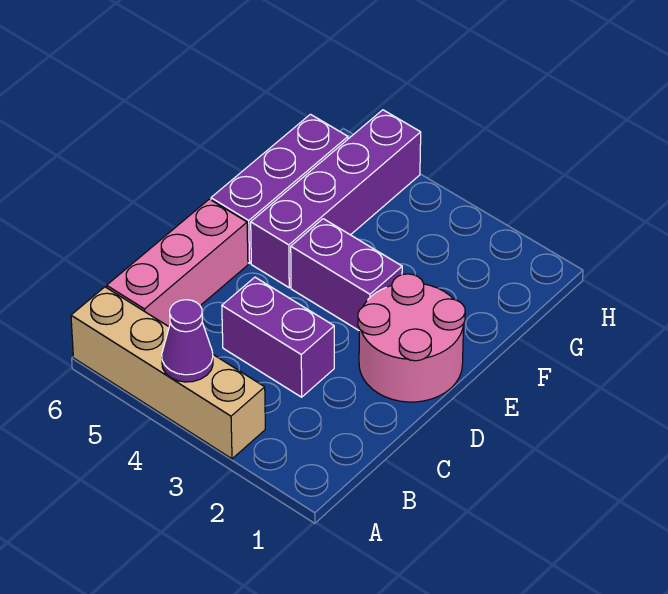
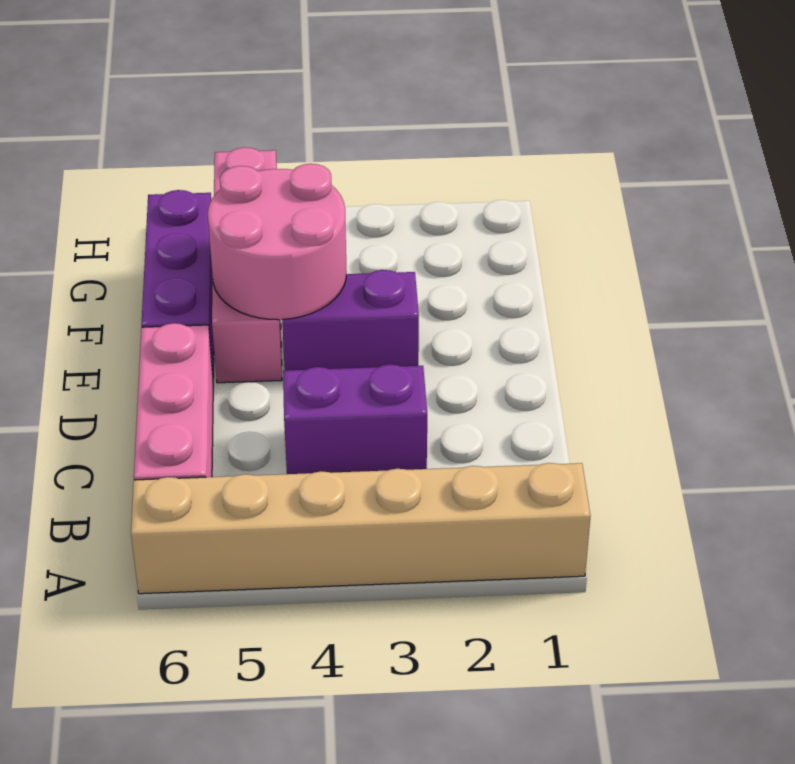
tan 1x4 brick [71,287,265,459] -> tan 1x6 brick [131,463,591,594]
purple 1x1 cone [162,300,213,382] -> none
pink 2x2 round brick [358,274,465,402] -> pink 2x2 round brick moved to [208,164,347,320]
purple 1x4 brick [251,110,421,288] -> pink 1x4 brick [212,147,282,383]

